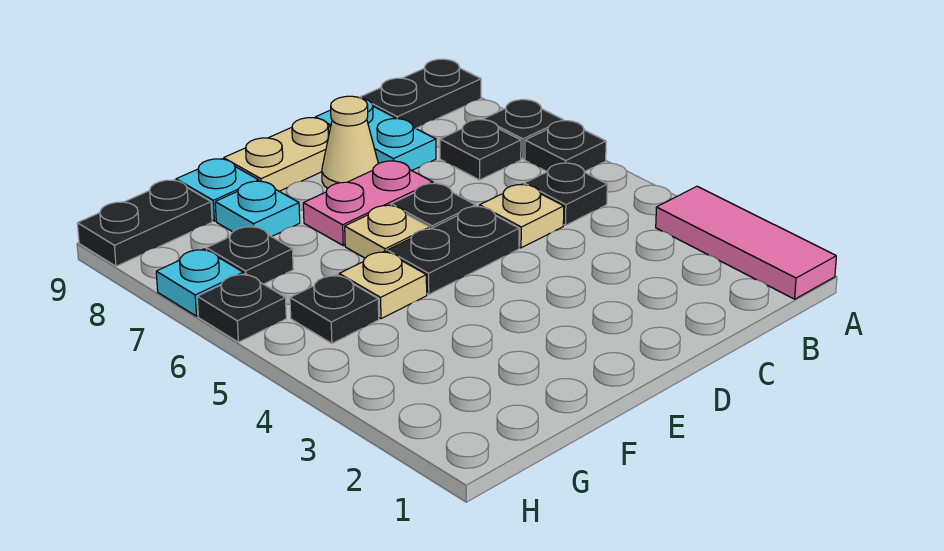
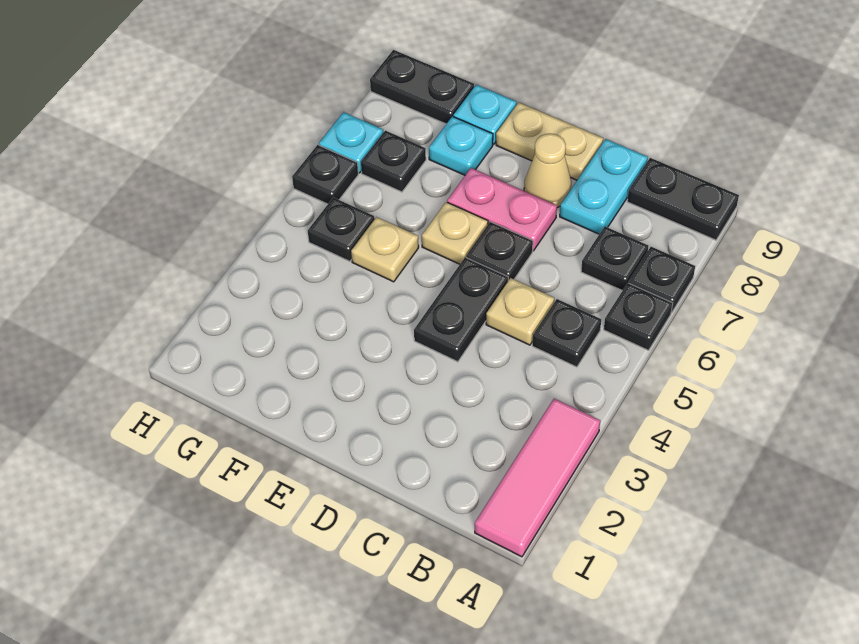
black 1x2 plate [387,206,519,294] -> black 1x2 plate turned to [414,257,508,362]

